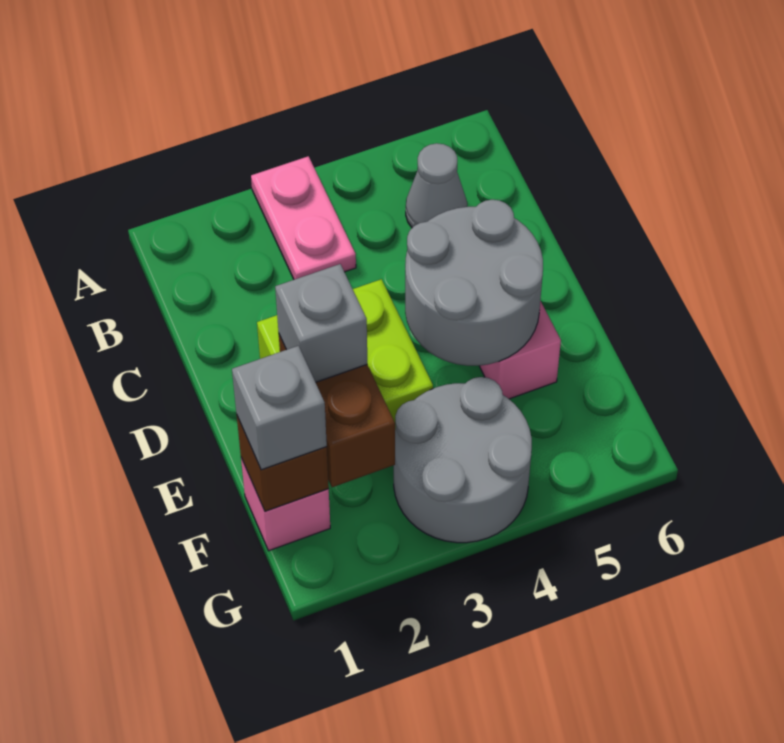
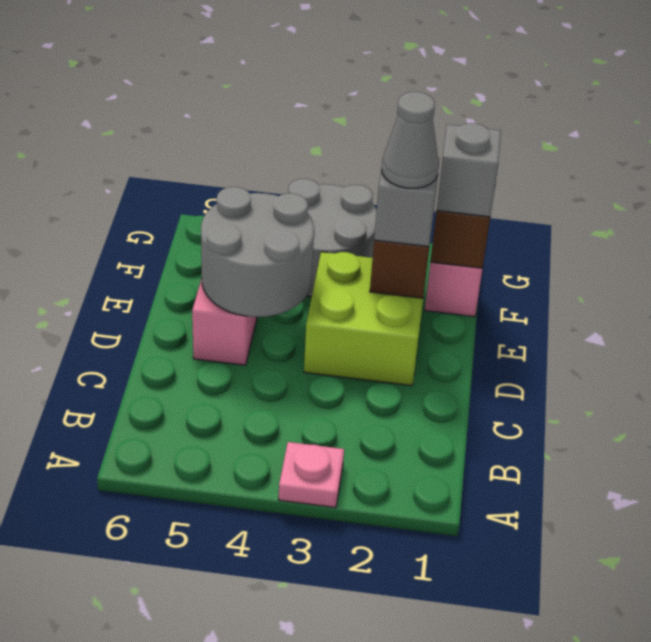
pink 1x2 plate [251,156,356,280] -> pink 1x1 plate [279,442,344,508]
grey 1x1 cone [406,143,467,228] -> grey 1x1 cone moved to [382,92,439,188]

